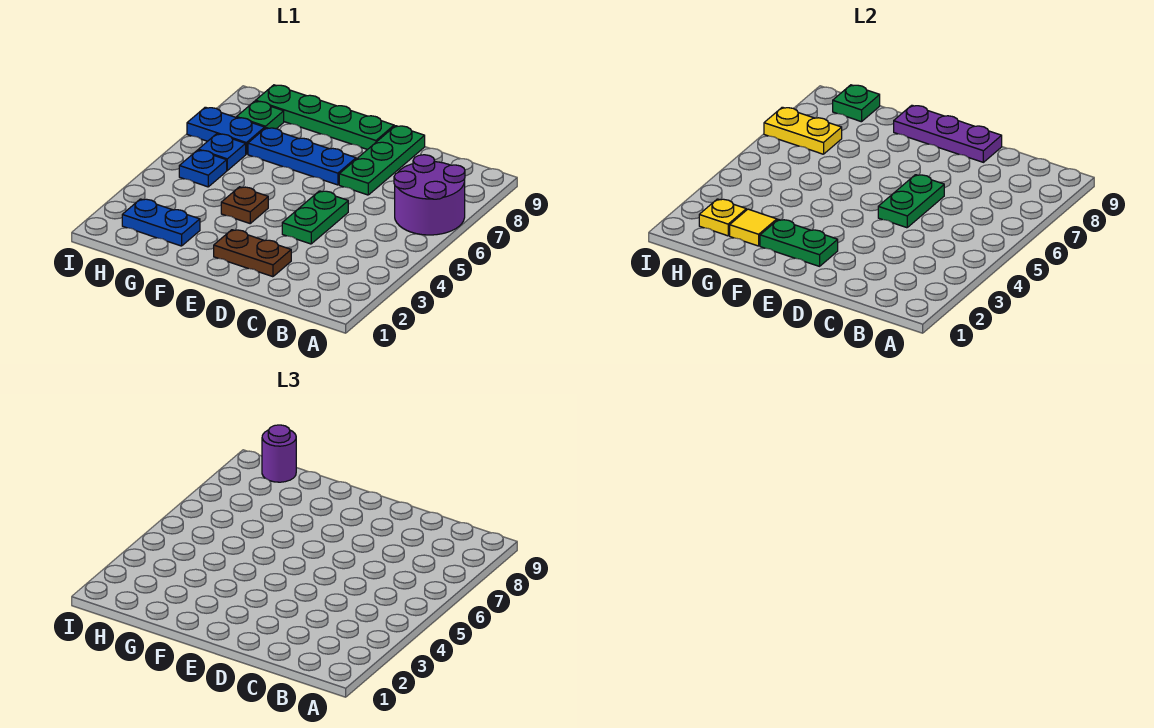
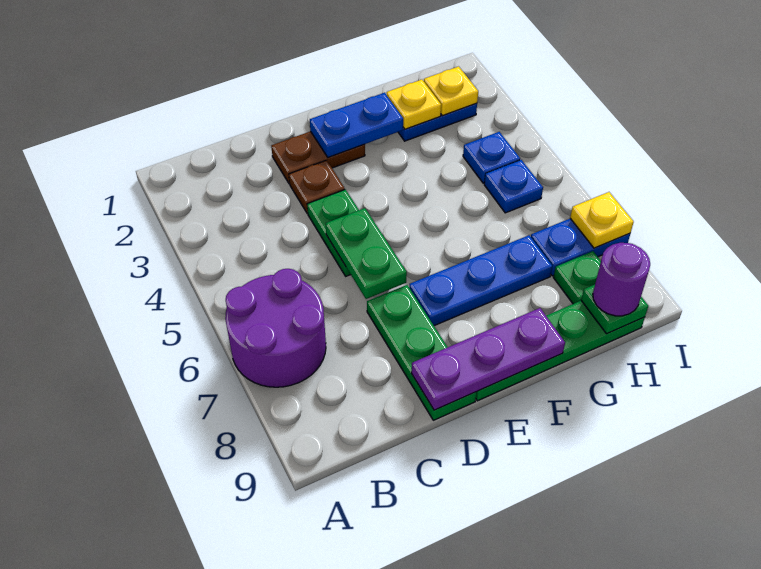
green 1x2 plate [760,219,838,266] -> blue 1x2 plate [310,93,403,158]
brown 1x1 plate [221,187,268,223] -> brown 1x1 plate moved to [289,160,345,213]
yellow 1x1 tile [730,209,777,246] -> yellow 1x1 plate [387,80,441,129]
blue 1x1 plate [198,134,246,170] -> blue 1x1 plate moved to [463,132,520,183]
yellow 1x2 plate [764,107,842,154] -> yellow 1x1 plate [570,192,634,248]

